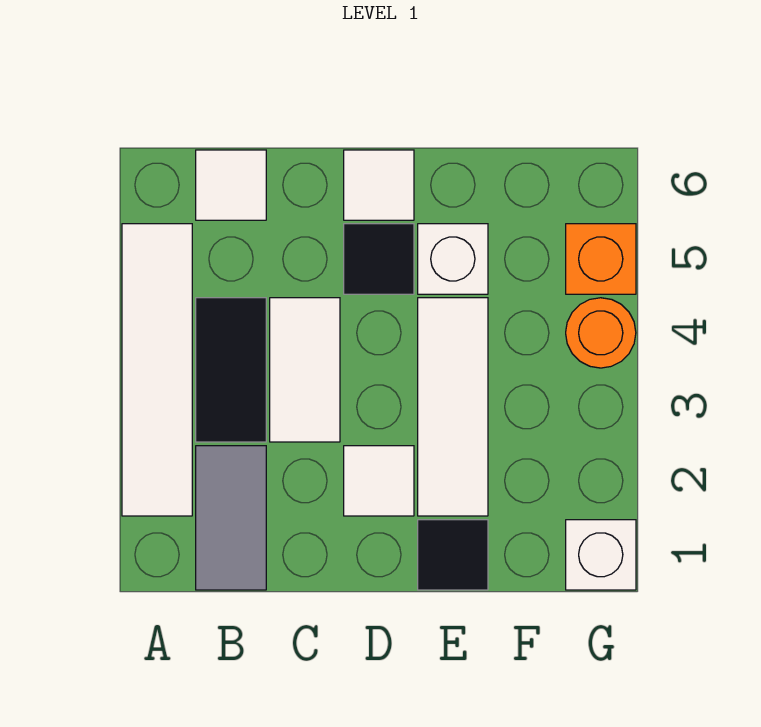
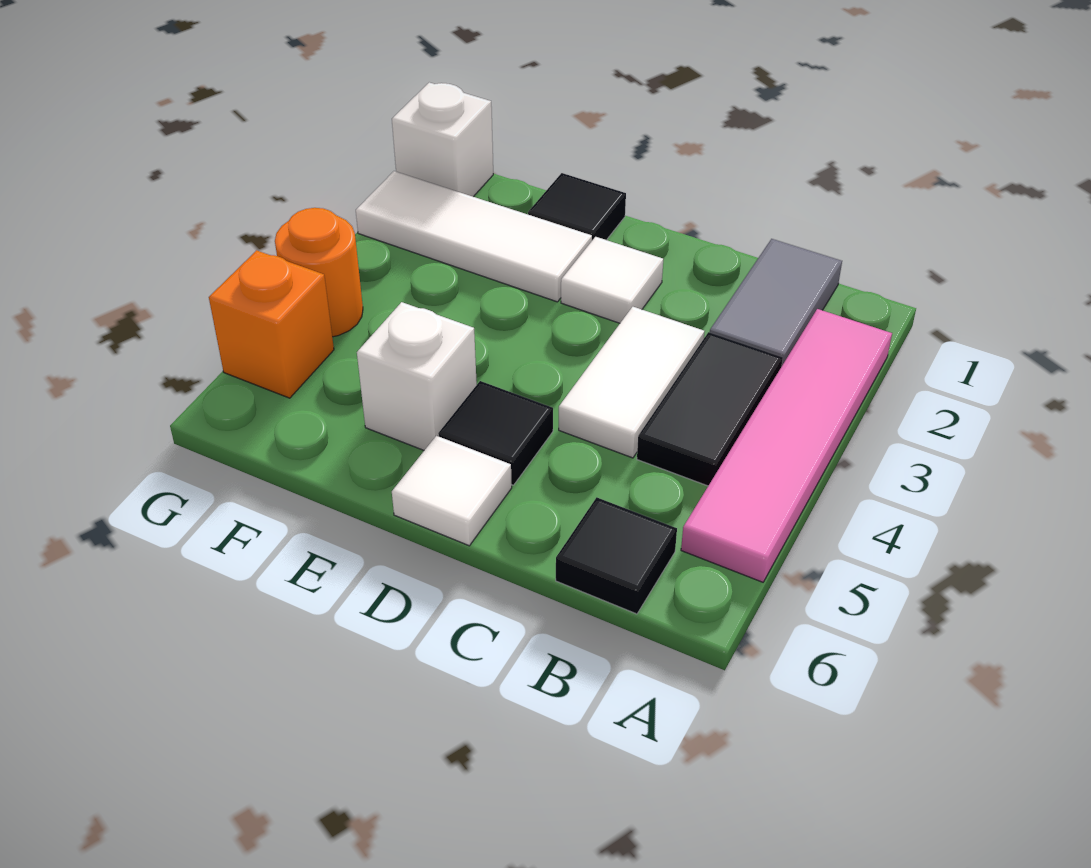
white 1x4 tile [122,224,192,516] -> pink 1x4 tile [681,309,892,582]
white 1x1 tile [196,150,266,220] -> black 1x1 tile [556,497,677,614]
white 1x3 tile [418,298,488,516] -> white 1x3 tile turned to [356,171,592,302]

